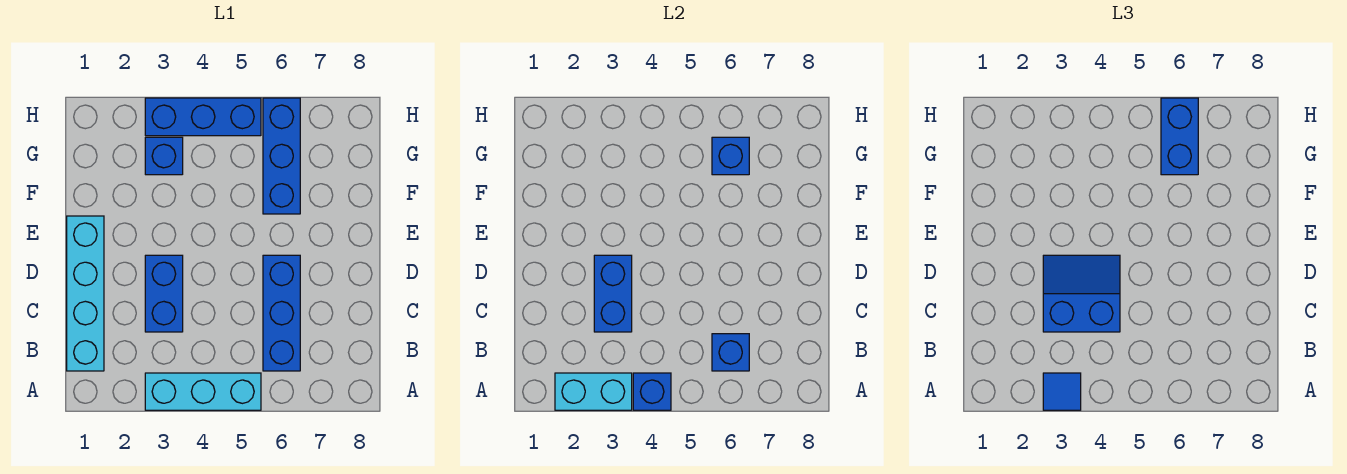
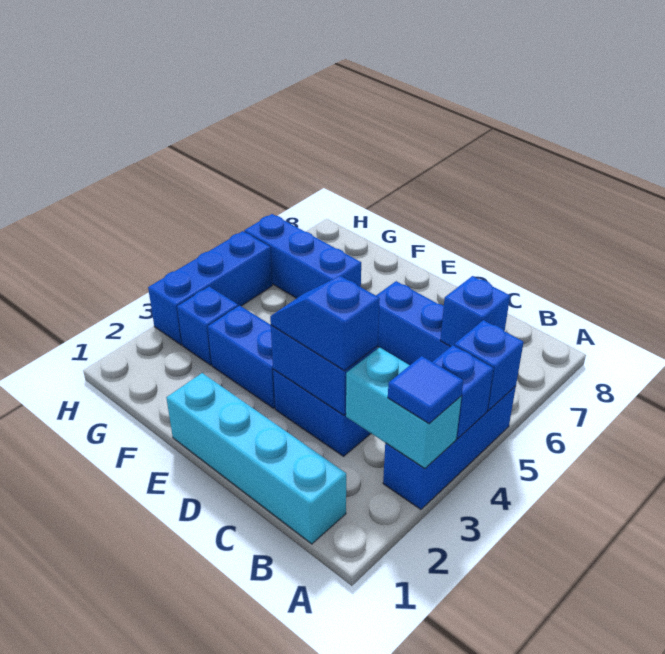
cyan 1x2 brick [555,373,632,410] -> cyan 1x2 brick turned to [346,347,462,468]
cyan 1x3 brick [145,373,261,410] -> blue 1x3 brick [383,386,516,509]
blue 2x2 slope [1043,255,1120,332] -> blue 1x2 slope [270,276,380,371]
blue 1x1 brick [712,137,749,175] -> blue 1x1 brick moved to [454,320,524,411]
blue 1x2 brick [1161,98,1198,175] -> blue 1x2 brick moved to [208,306,275,408]

